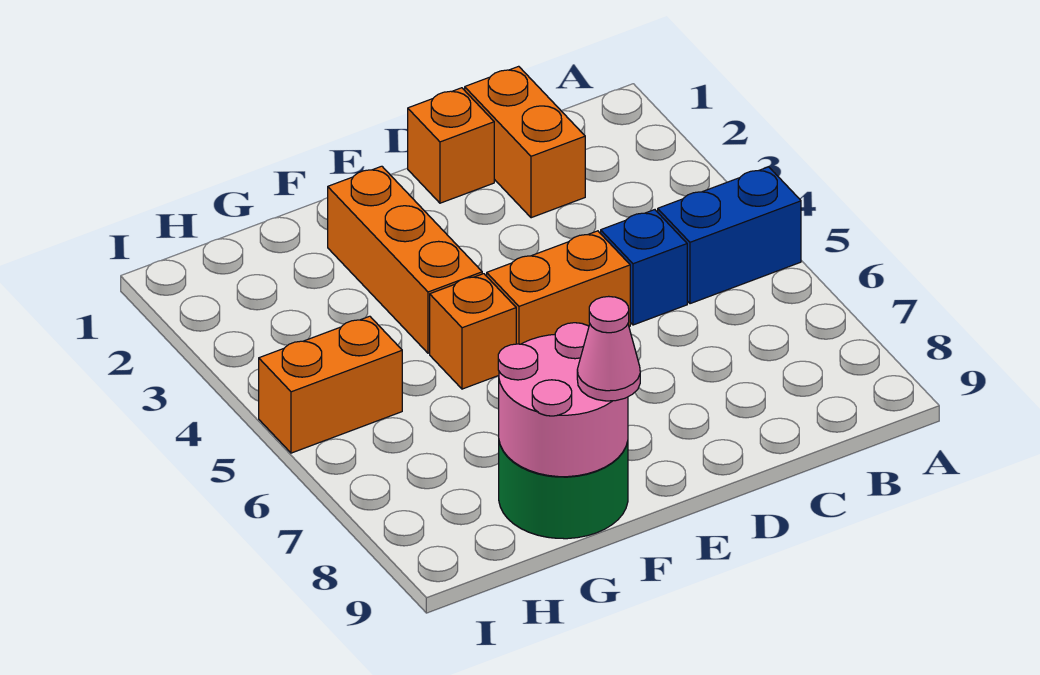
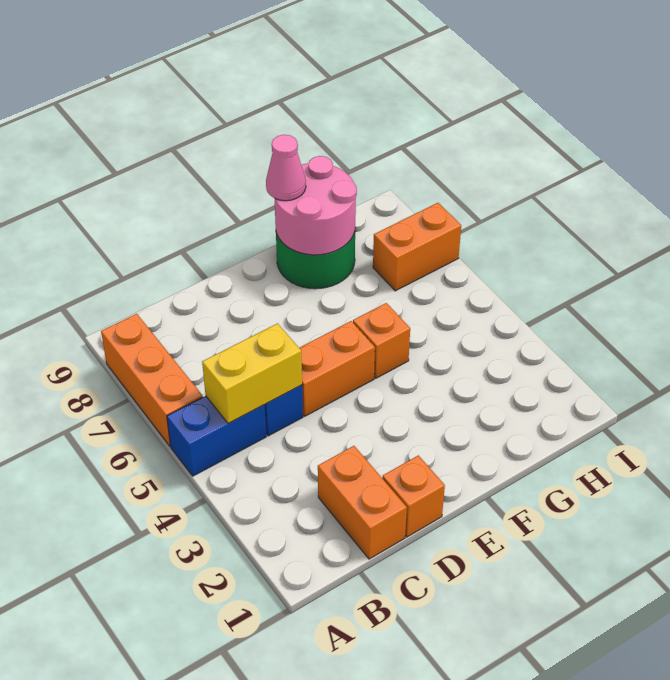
none -> yellow 1x2 brick [202,324,302,423]
orange 1x3 brick [328,166,482,353] -> orange 1x3 brick moved to [101,314,203,446]
orange 1x2 brick [259,316,402,453] -> orange 1x2 brick moved to [373,203,461,291]

